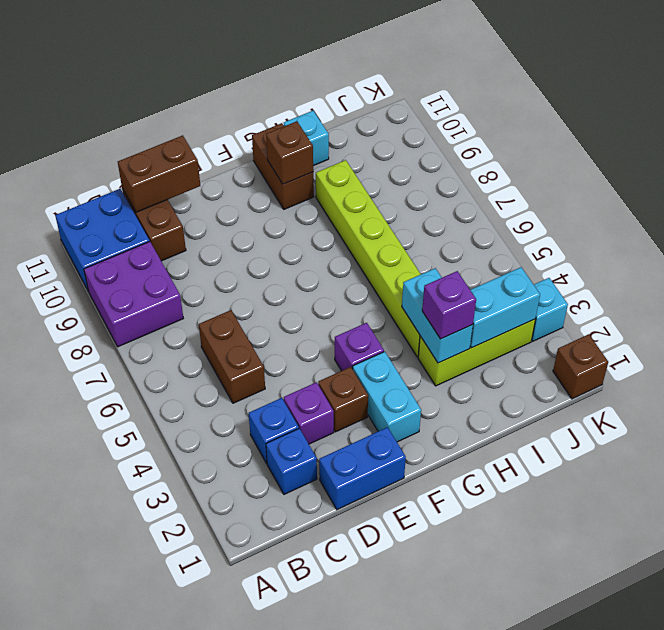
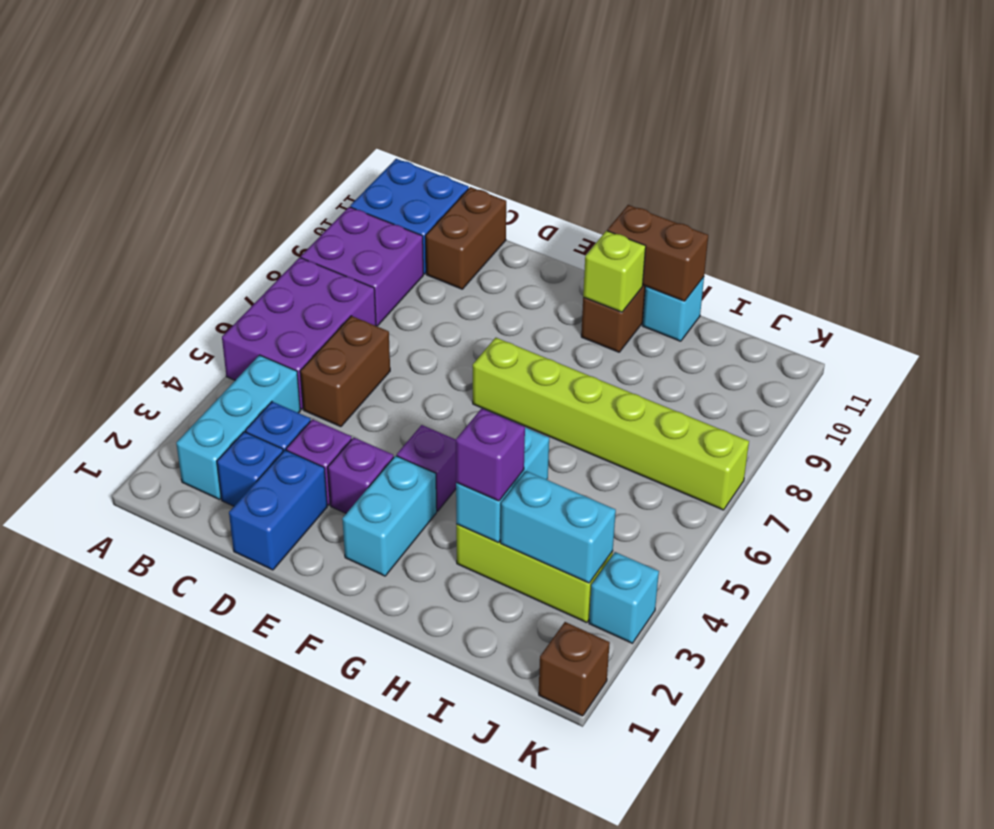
none -> purple 2x3 brick [222,257,376,409]
none -> cyan 1x3 brick [176,355,300,500]
brown 1x2 brick [118,135,200,212] -> brown 1x2 brick moved to [607,205,708,301]
blue 1x2 brick [319,427,406,510] -> blue 1x2 brick turned to [229,450,327,570]
brown 1x1 brick [318,367,368,432] -> purple 1x1 brick [328,437,394,513]
brown 1x1 brick [266,121,313,184] -> lime 1x1 brick [583,231,646,312]
lime 1x6 brick [316,160,421,357] -> lime 1x6 brick turned to [473,338,749,510]

